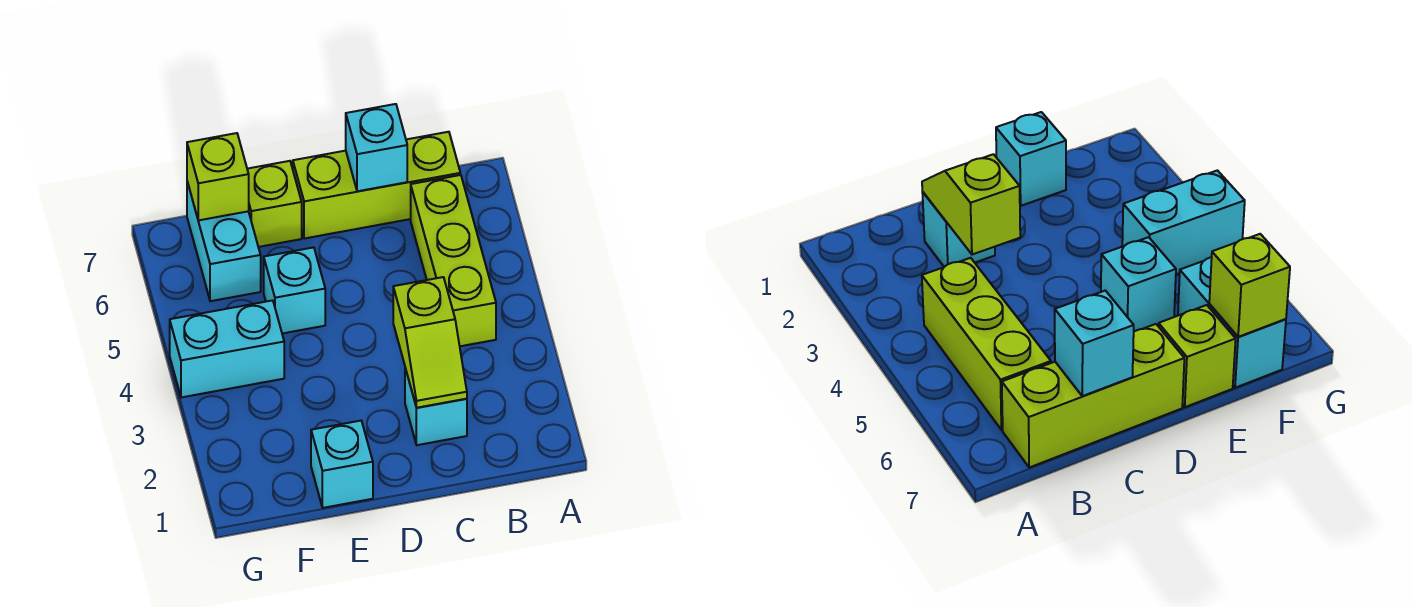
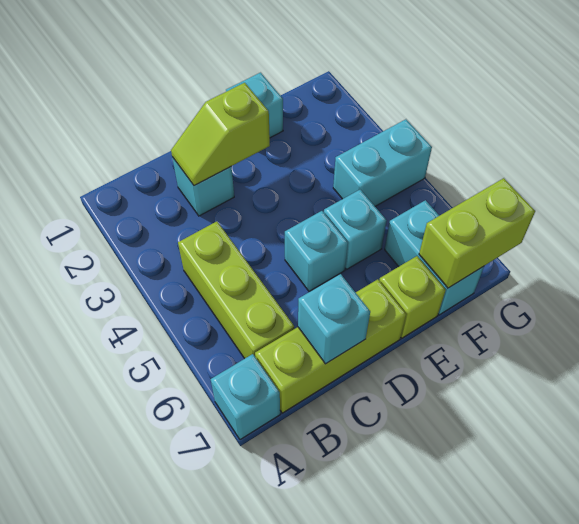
none -> cyan 1x1 brick [211,354,280,440]
lime 1x2 slope [393,277,467,408] -> lime 1x2 slope turned to [171,83,270,186]
none -> cyan 1x1 brick [285,211,348,291]
lime 1x1 brick [187,133,249,220] -> lime 1x2 brick [419,178,535,288]

